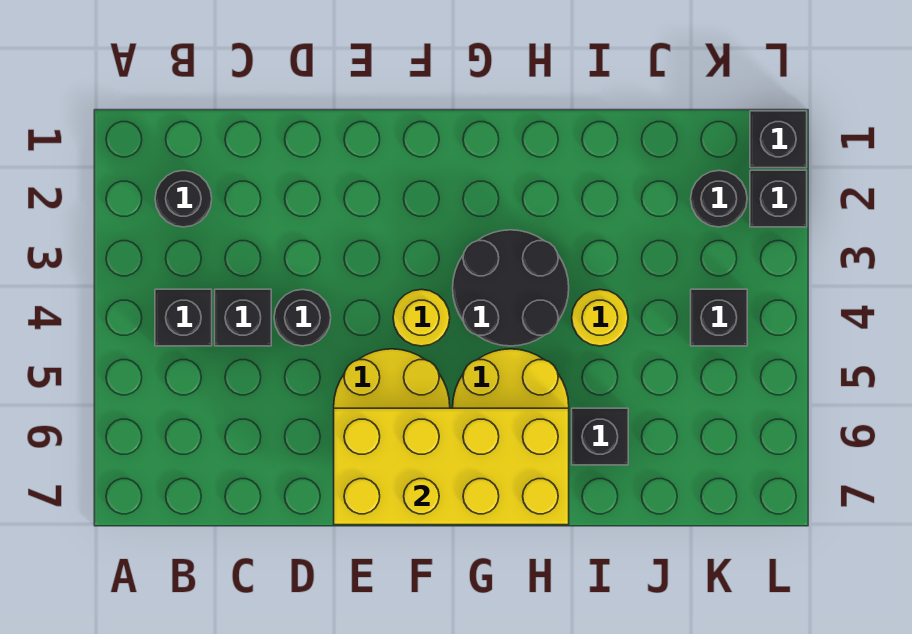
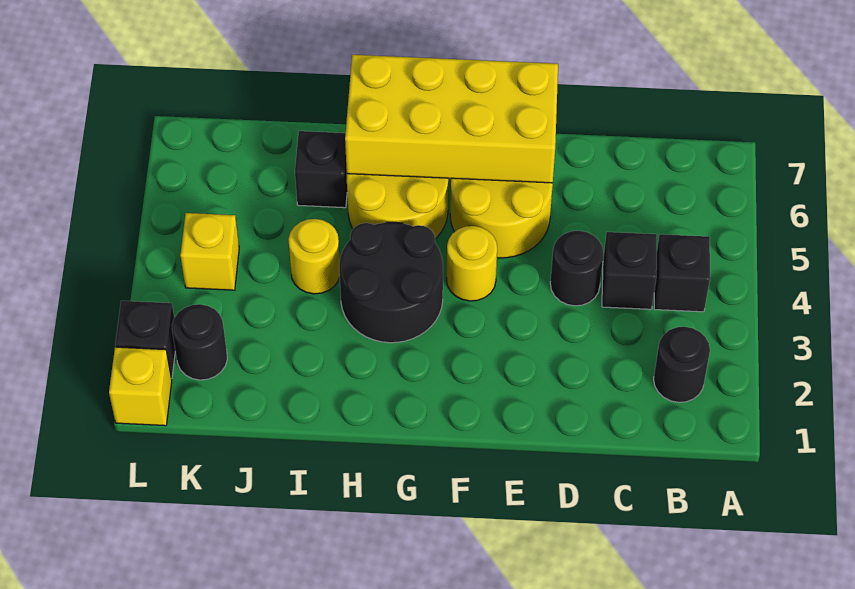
black 1x1 brick [691,289,747,346] -> yellow 1x1 brick [180,213,239,290]
black 1x1 brick [750,111,807,168] -> yellow 1x1 brick [109,347,172,426]

